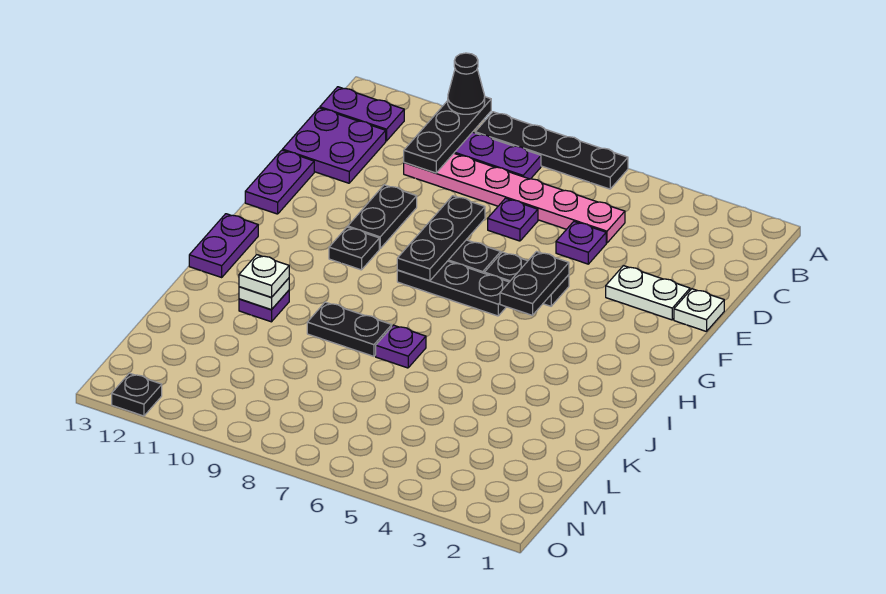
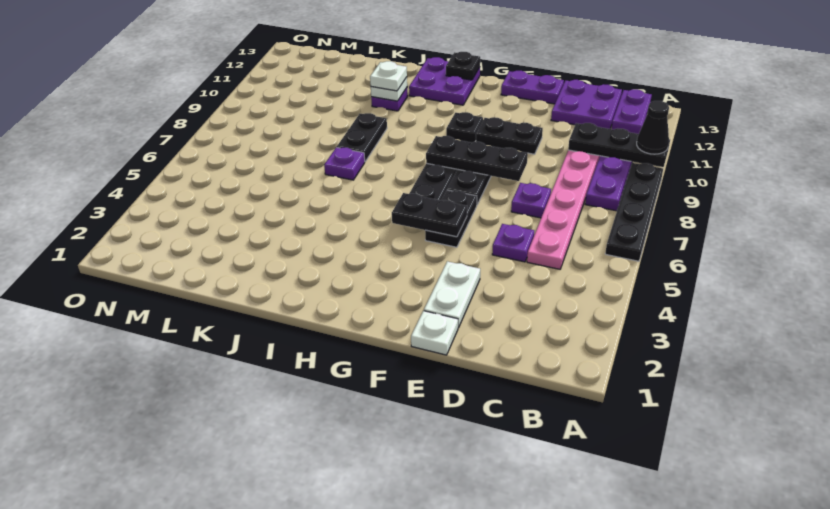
purple 1x2 plate [189,214,258,277] -> purple 2x2 plate [409,57,480,105]
black 1x1 plate [112,373,162,416] -> black 1x1 plate moved to [446,52,480,80]

